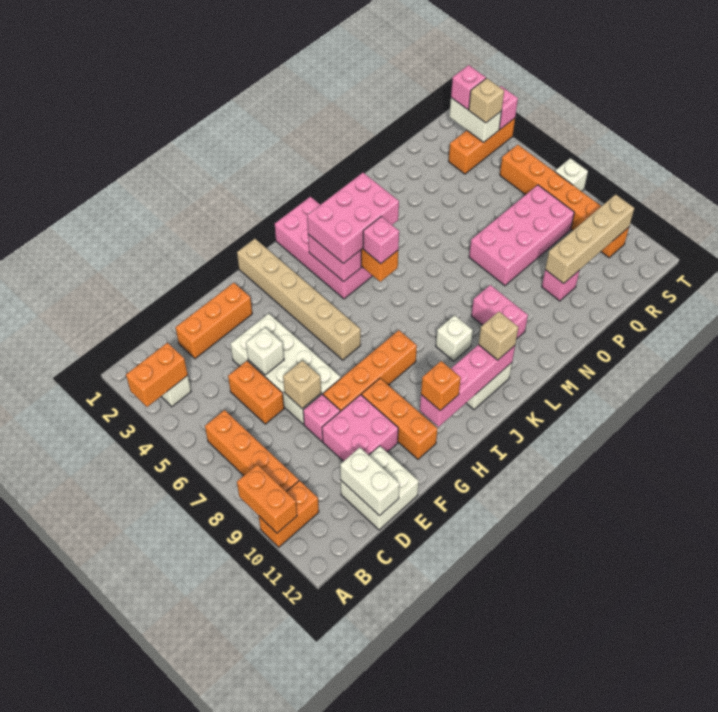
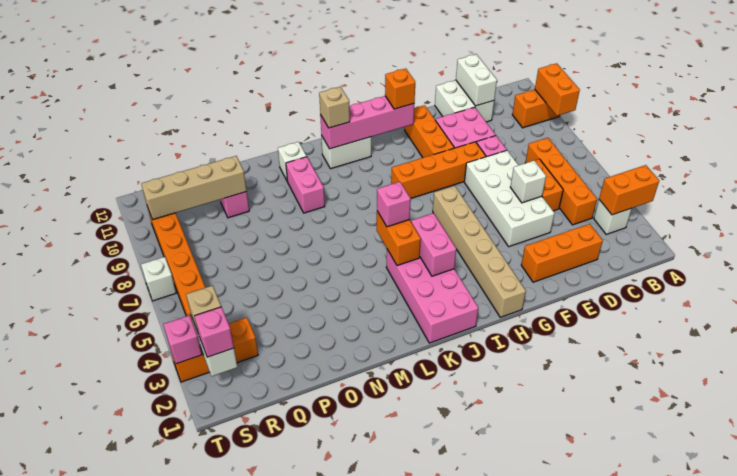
orange 1x4 brick [205,410,299,492] -> orange 1x4 brick moved to [526,138,597,225]
tan 1x1 brick [283,360,321,409] -> none
pink 2x3 brick [307,173,399,264] -> none
white 1x1 brick [436,315,473,361] -> white 1x1 brick moved to [278,142,307,180]
pink 2x4 brick [469,185,574,286] -> none

